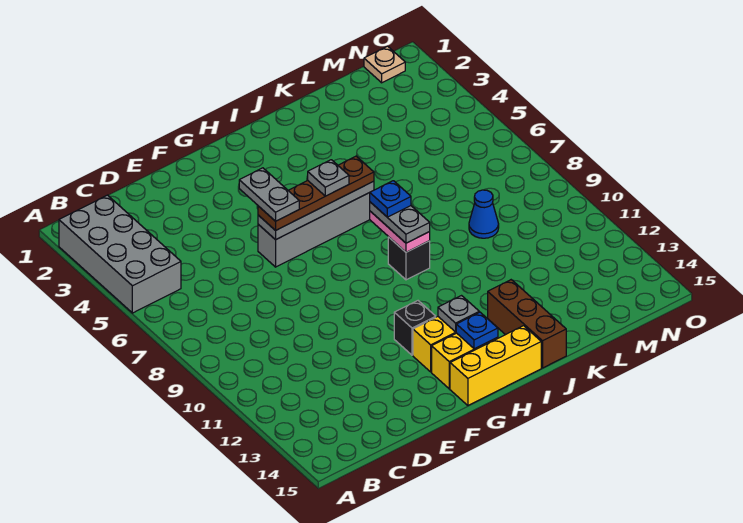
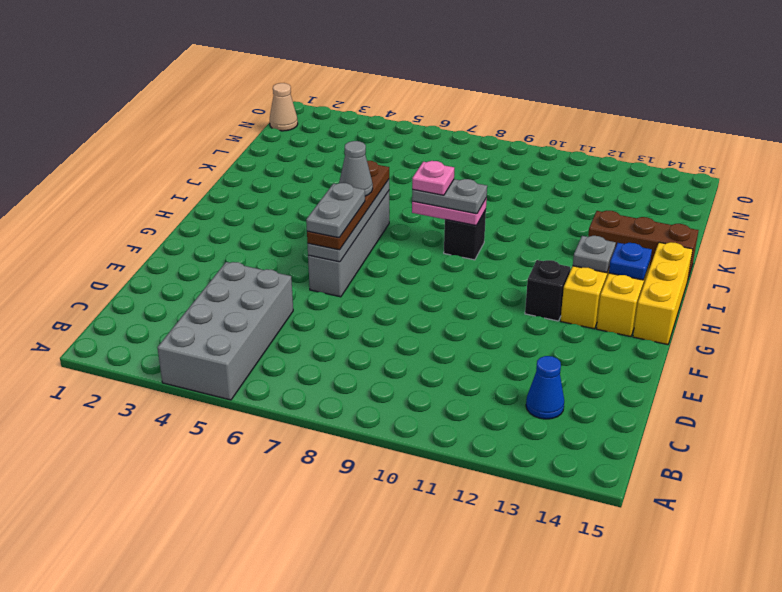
grey 2x4 brick [59,195,181,313] -> grey 2x4 brick turned to [157,262,293,400]
grey 1x2 plate [239,168,299,221] -> grey 1x2 plate turned to [306,183,365,238]
grey 1x1 plate [308,160,349,196] -> grey 1x1 cone [339,141,373,196]
blue 1x1 plate [370,181,411,217] -> pink 1x1 plate [412,161,454,195]
blue 1x1 cone [469,190,499,238] -> blue 1x1 cone moved to [526,356,564,419]
tan 1x1 plate [364,46,405,83] -> tan 1x1 cone [270,83,298,131]

